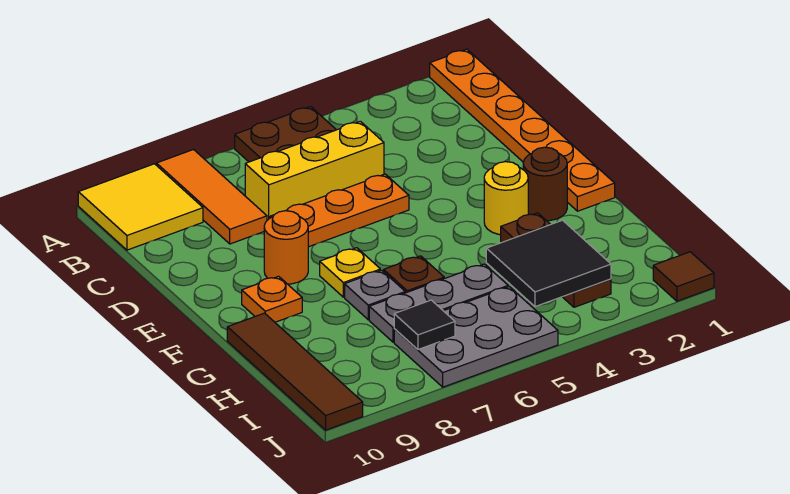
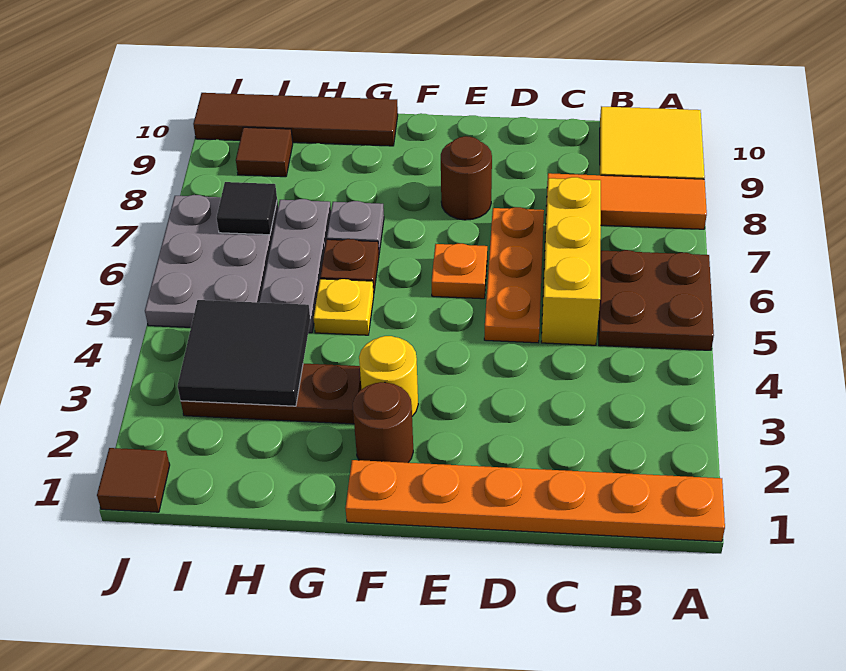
orange 1x1 round brick [264,211,308,284] -> brown 1x1 round brick [441,136,492,220]
yellow 1x1 plate [320,248,380,297] -> yellow 1x1 plate moved to [314,279,374,335]
orange 1x1 plate [242,276,302,322] -> orange 1x1 plate moved to [432,244,487,299]
none -> brown 1x1 tile [236,127,293,177]

